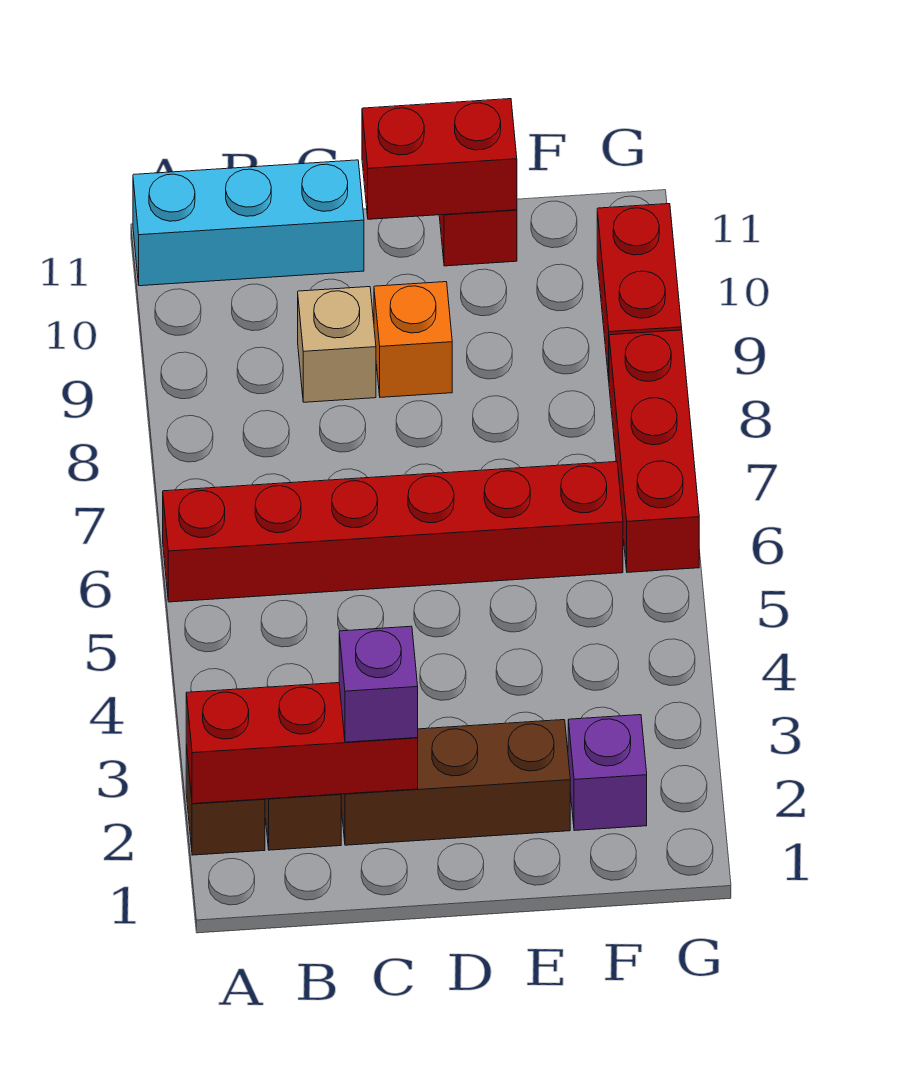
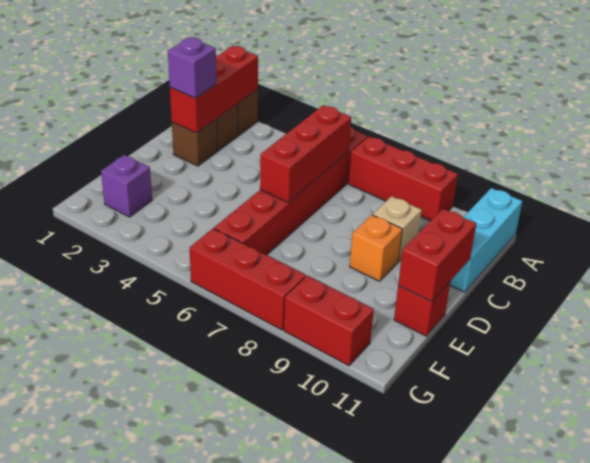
none -> red 1x3 brick [349,137,458,221]
none -> red 1x3 brick [260,105,351,203]
brown 1x3 brick [341,720,570,845] -> brown 1x1 brick [172,119,218,166]

